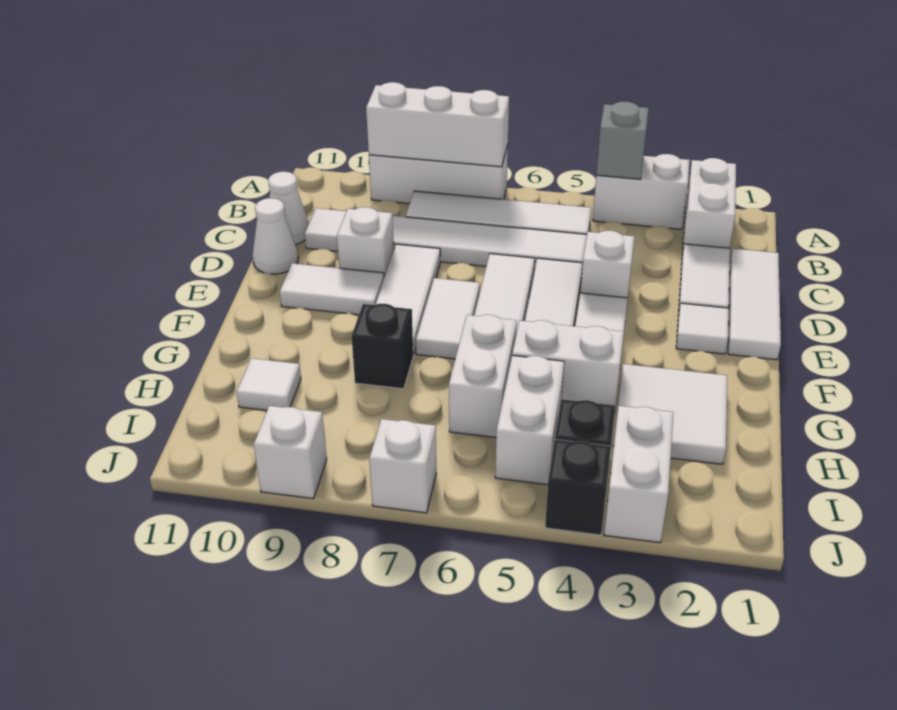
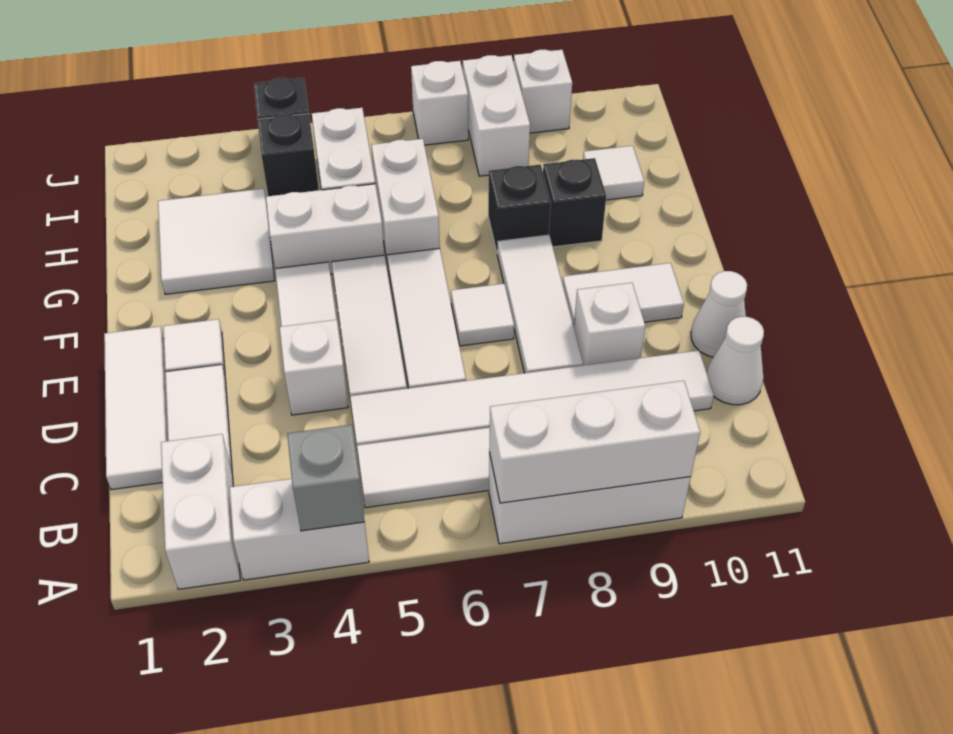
white 1x2 tile [416,278,480,359] -> white 1x1 tile [451,284,514,346]
none -> black 1x1 brick [543,158,606,247]
white 1x2 brick [604,406,673,543] -> white 1x2 brick moved to [463,55,530,176]

